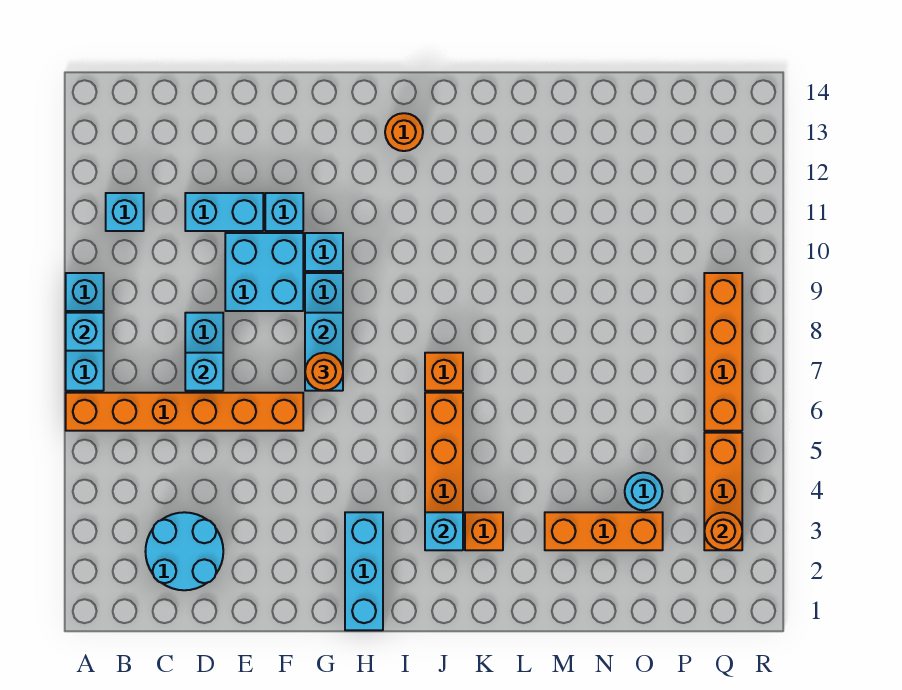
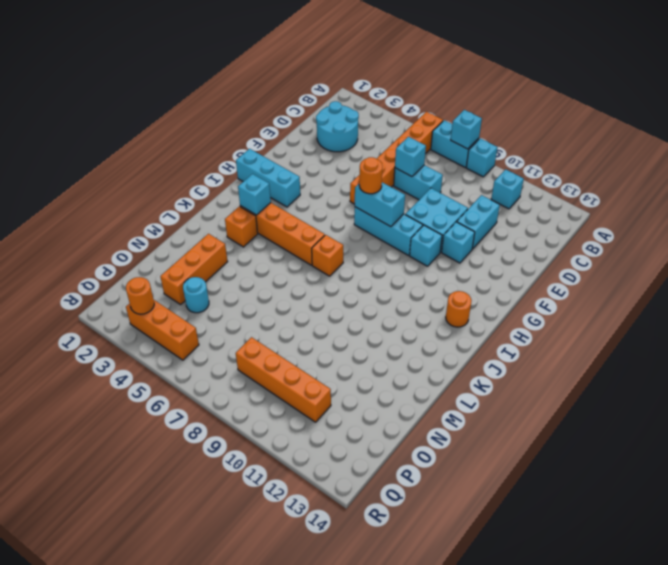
orange 1x4 brick [704,273,742,431] -> orange 1x4 brick moved to [236,337,331,422]

